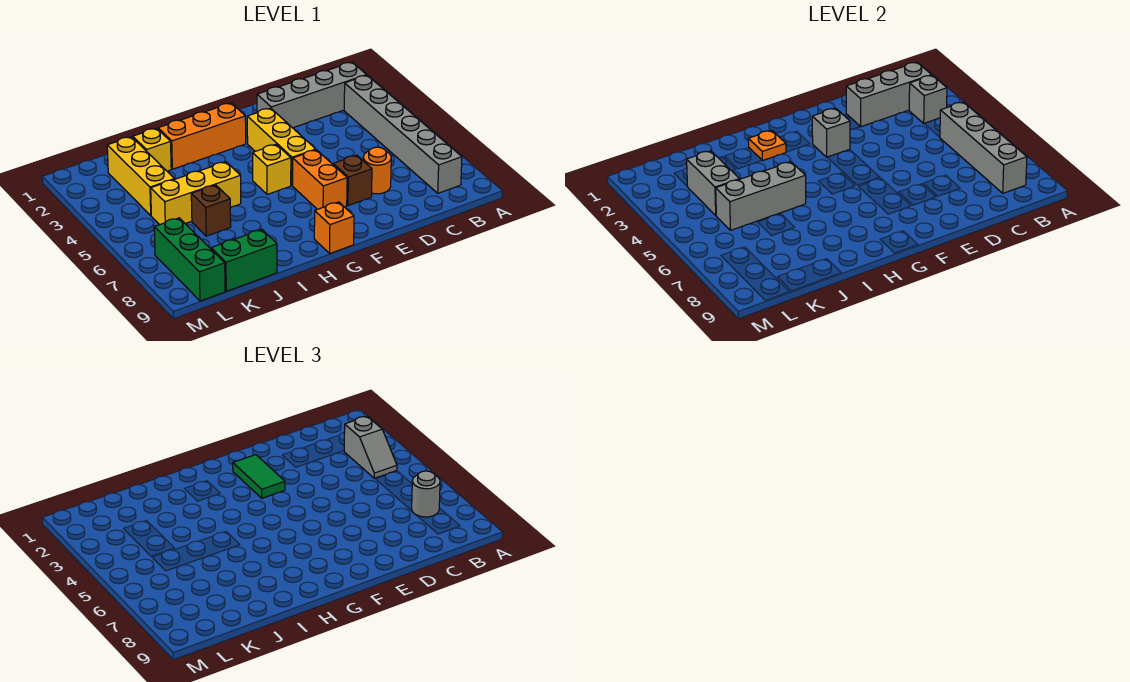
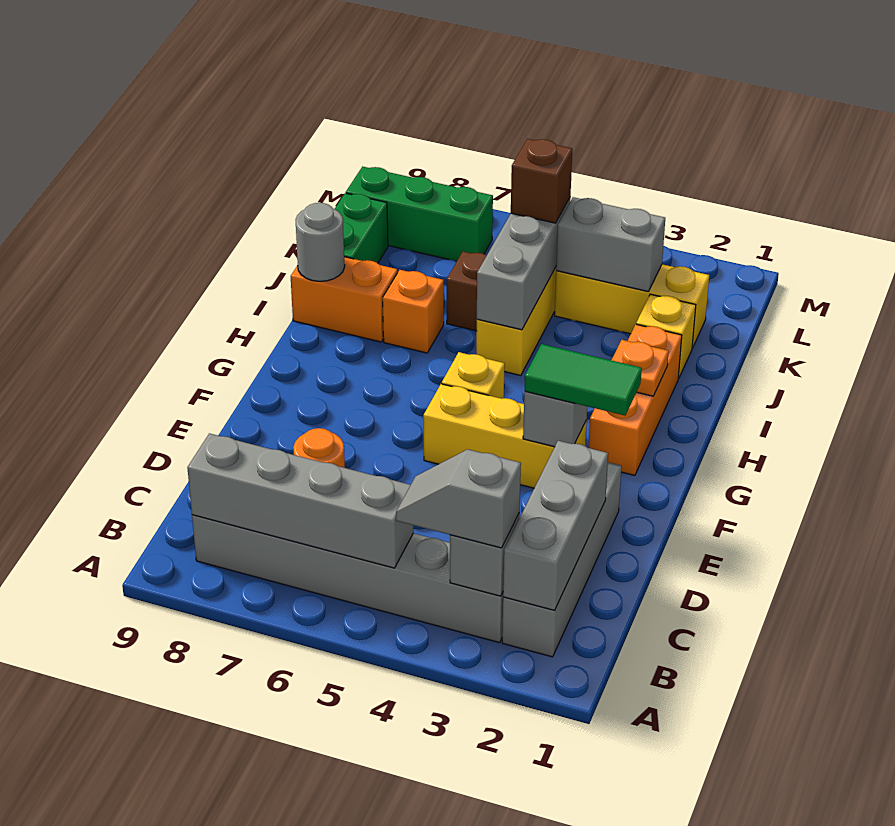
grey 1x1 round brick [412,471,440,517] -> grey 1x1 round brick moved to [296,203,345,281]
brown 1x1 brick [333,155,372,206] -> brown 1x1 brick moved to [511,139,572,223]
orange 1x2 brick [293,150,347,209] -> orange 1x2 brick moved to [291,257,397,342]
orange 1x1 brick [314,202,354,253] -> orange 1x1 brick moved to [383,270,444,353]

